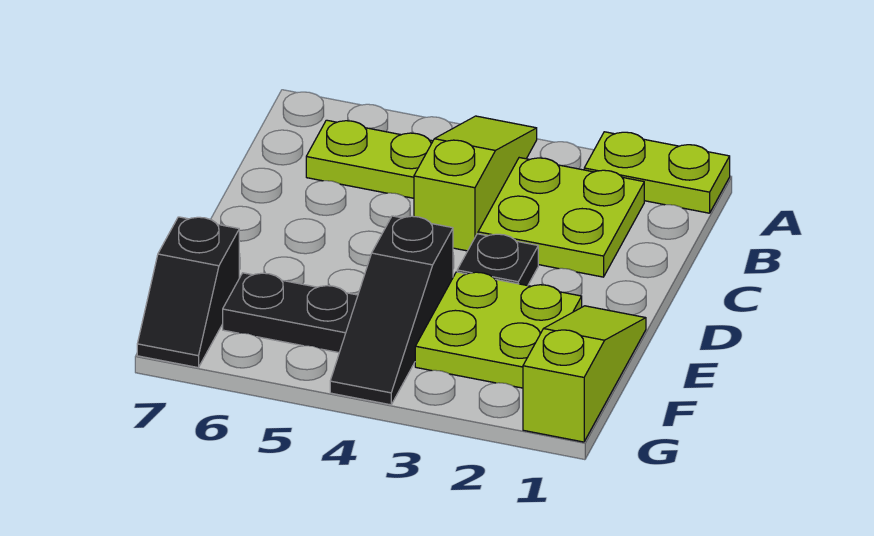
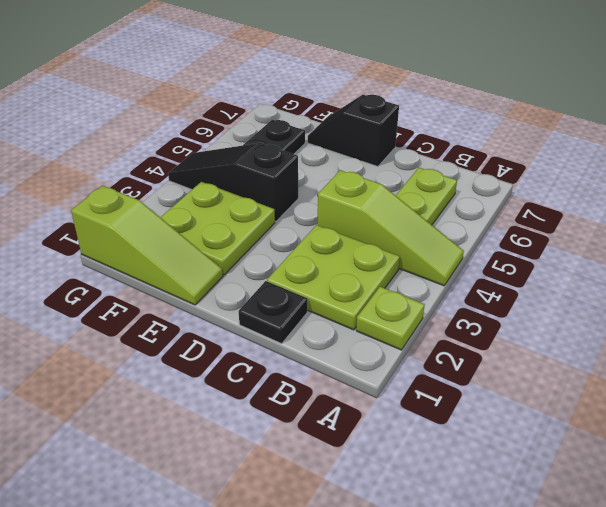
lime 1x2 plate [584,132,730,213] -> lime 1x1 plate [356,287,425,350]
black 1x1 plate [457,234,538,286] -> black 1x1 plate moved to [239,281,307,344]
black 1x2 slope [137,217,239,368] -> black 1x2 slope moved to [308,95,399,166]

